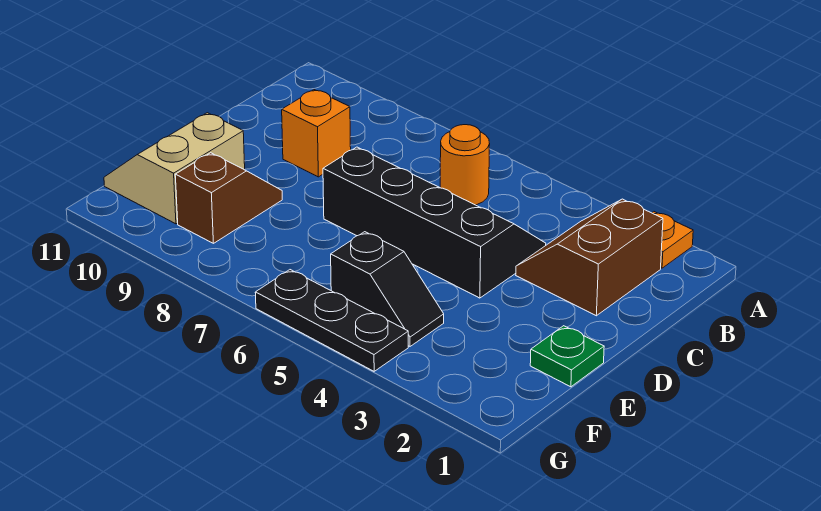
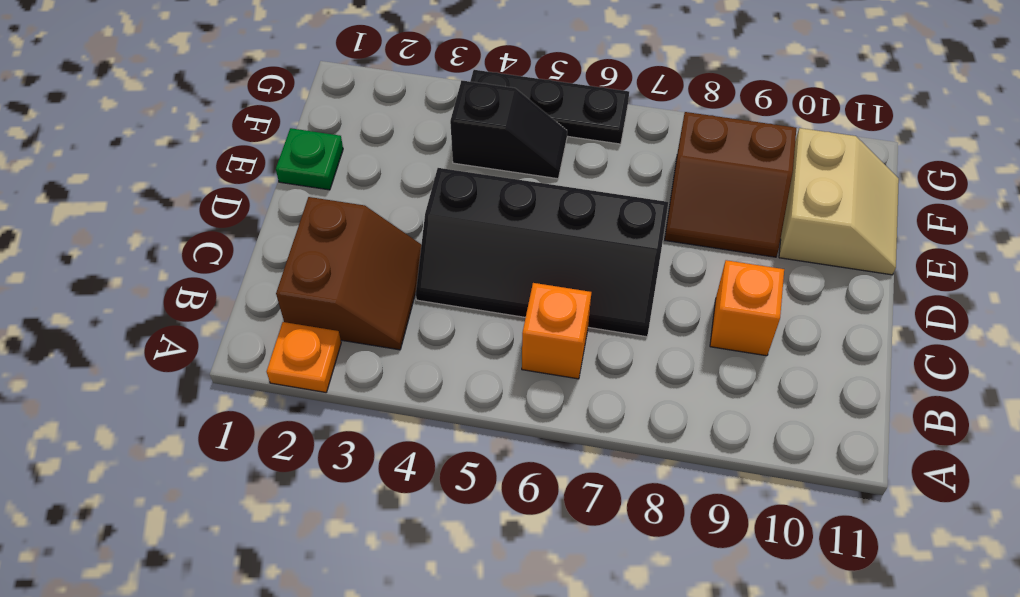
orange 1x1 round brick [440,125,490,205] -> orange 1x1 brick [522,283,591,379]
brown 1x2 slope [175,153,282,243] -> brown 2x2 slope [665,112,796,257]
black 1x2 slope [331,232,444,346] -> black 1x2 slope turned to [450,80,567,179]

